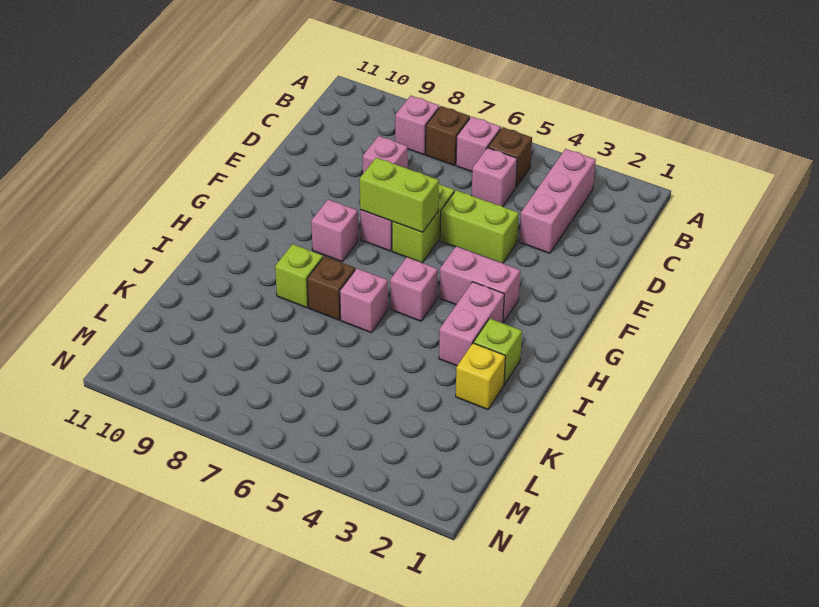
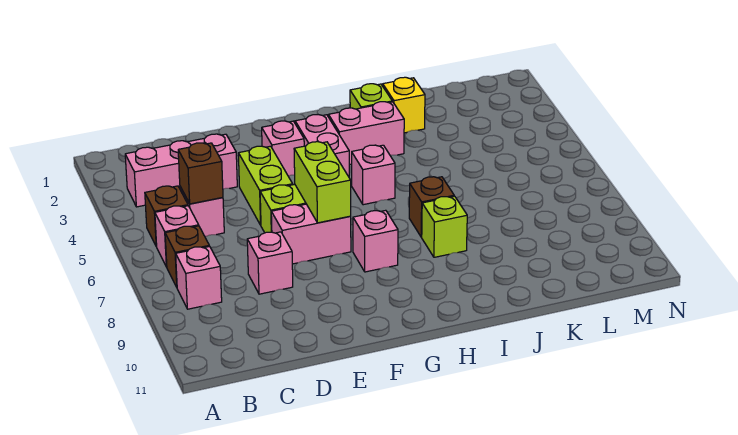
none -> brown 1x1 brick [178,143,223,204]
pink 1x1 brick [340,268,388,333] -> pink 1x1 brick moved to [262,121,304,176]

